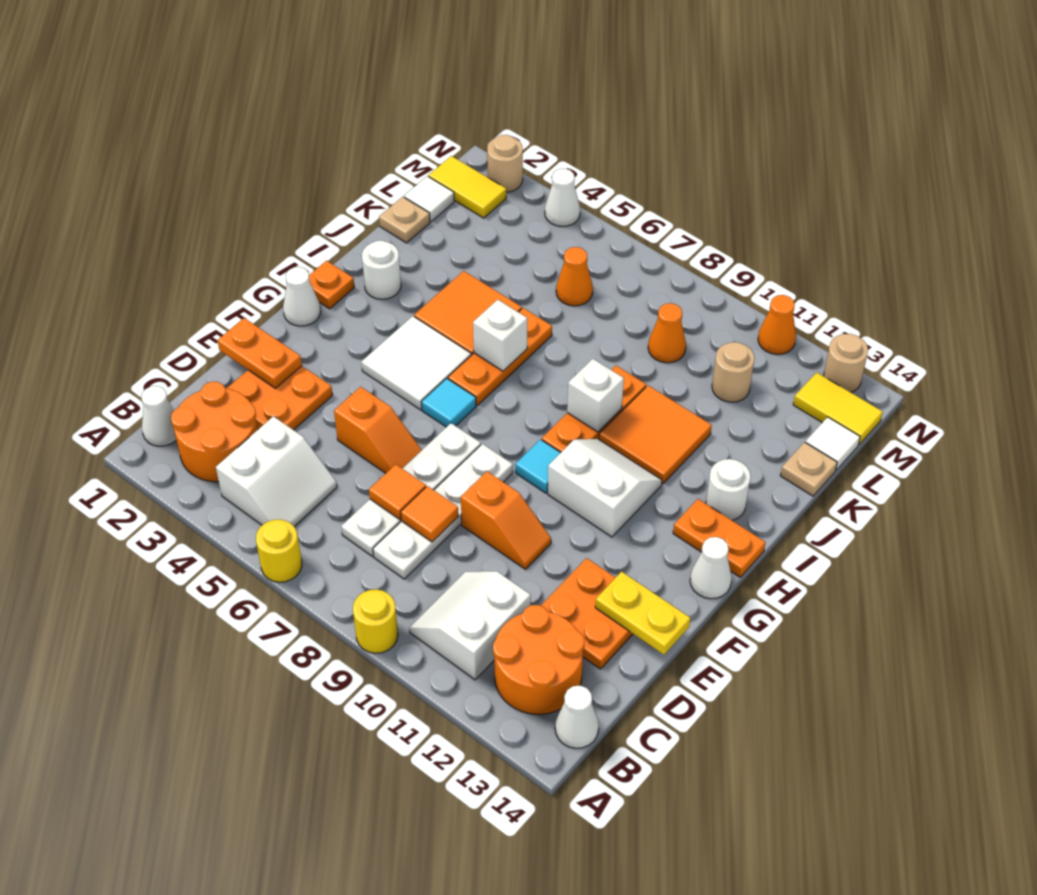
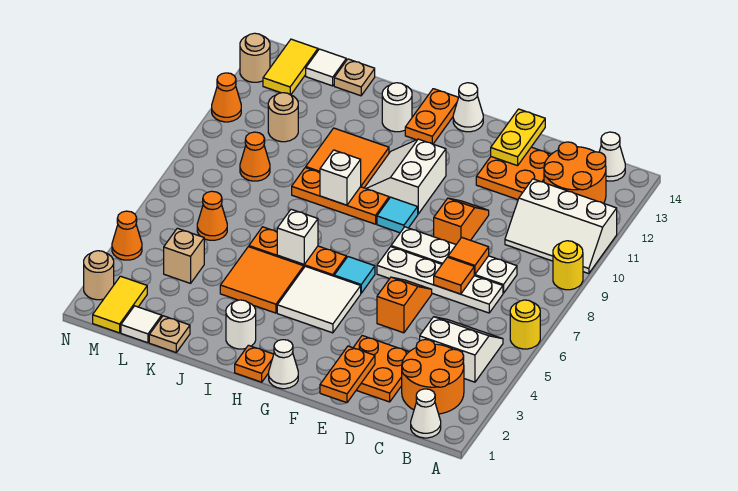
white 2x2 slope [409,571,531,680] -> white 2x3 slope [505,179,617,274]
none -> tan 1x1 brick [164,228,204,283]
white 1x1 cone [545,169,580,227] -> orange 1x1 cone [112,211,142,260]

